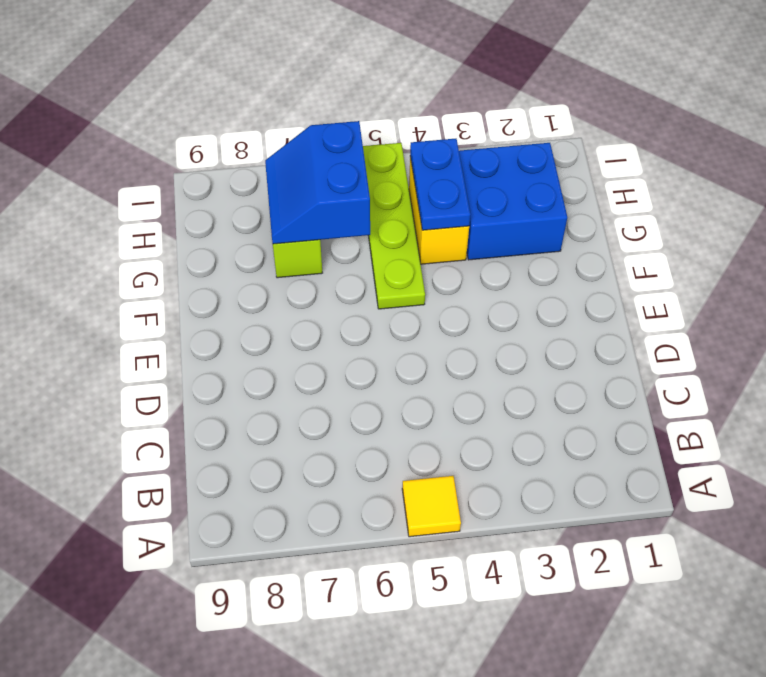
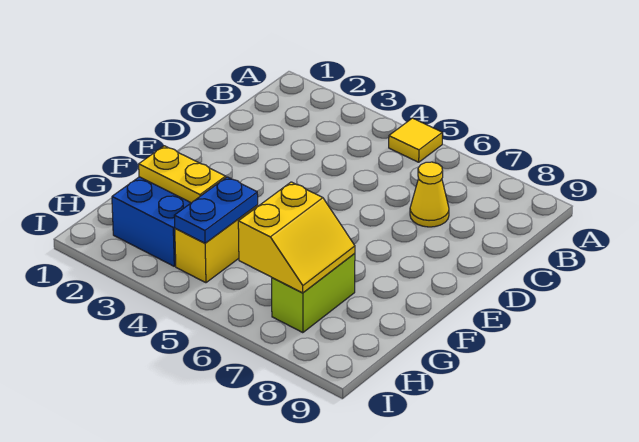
none -> yellow 1x1 cone [410,162,449,227]
lime 1x4 plate [363,143,425,309] -> none
none -> yellow 1x2 plate [139,146,226,203]
blue 2x2 slope [265,121,370,244] -> yellow 2x2 slope [238,182,355,293]

